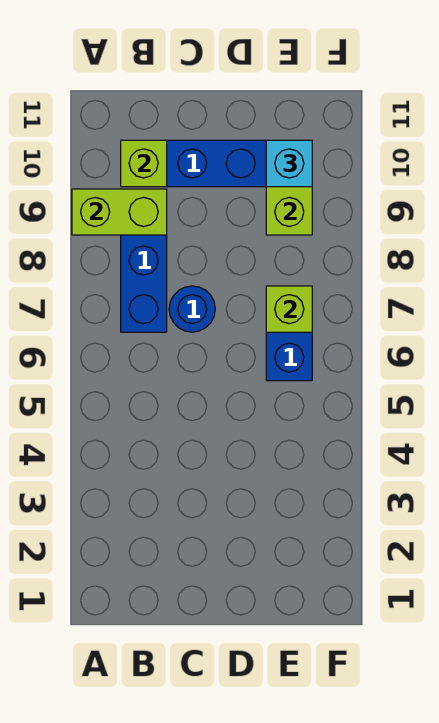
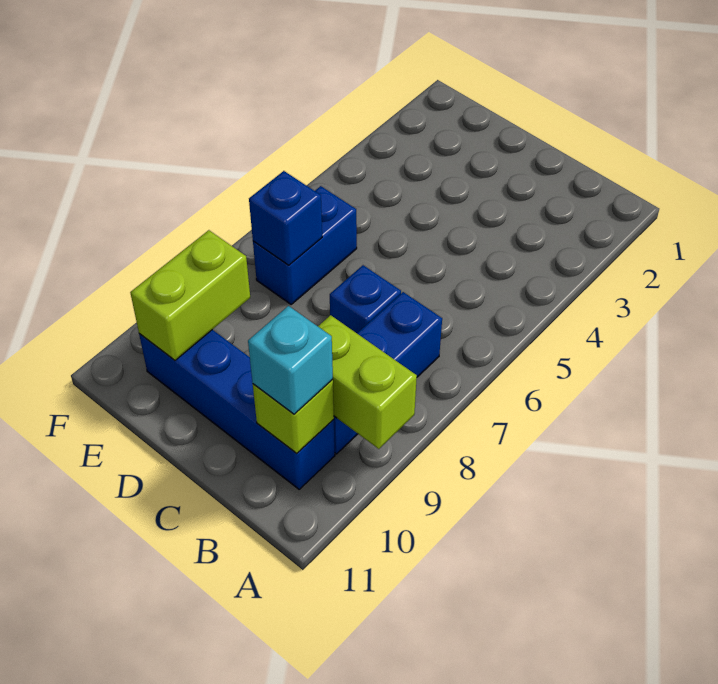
blue 1x1 round brick [169,286,215,332] -> blue 1x1 brick [330,265,401,333]
lime 1x1 brick [266,286,312,332] -> blue 1x1 brick [249,171,322,265]
cyan 1x1 brick [266,140,312,187] -> cyan 1x1 brick moved to [248,306,333,414]

